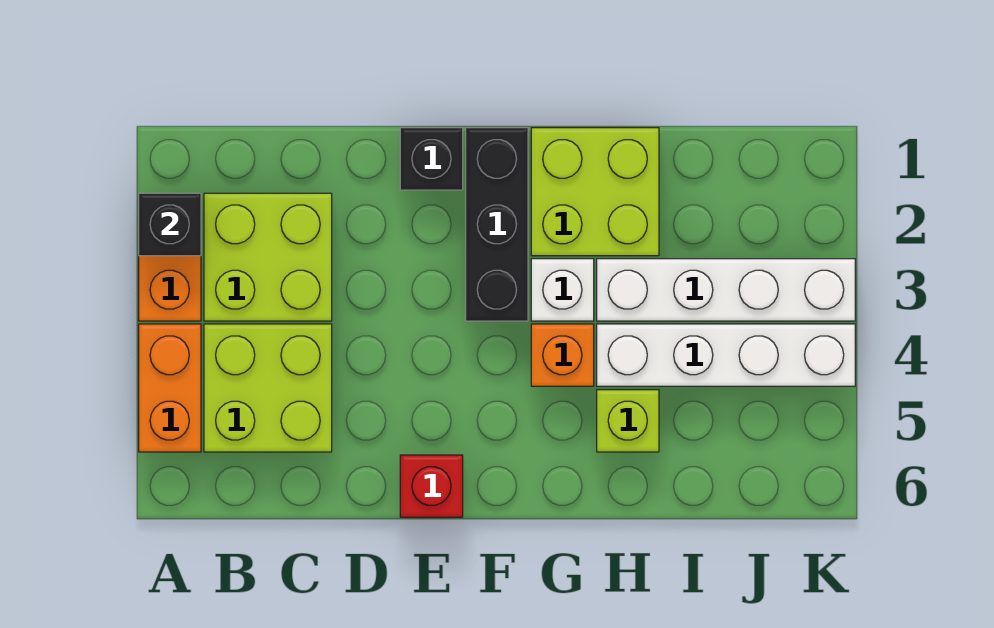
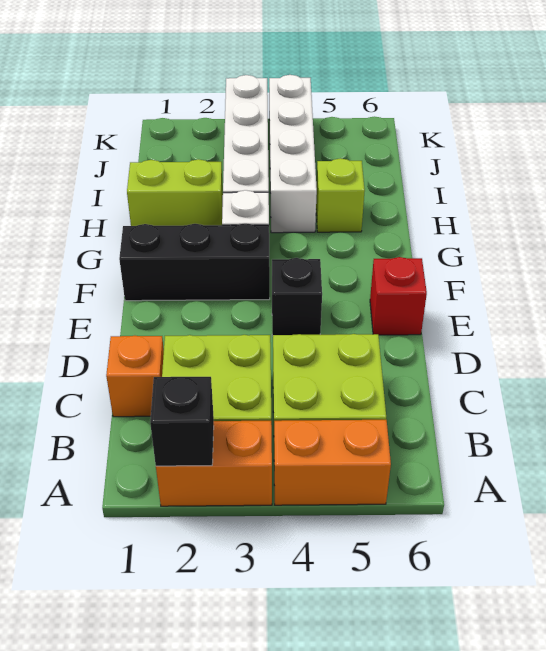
black 1x1 brick [400,128,463,190] -> black 1x1 brick moved to [272,258,322,336]
lime 2x2 brick [531,128,659,256] -> lime 1x2 brick [127,159,223,226]
orange 1x1 brick [531,324,594,386] -> orange 1x1 brick moved to [106,336,164,417]

